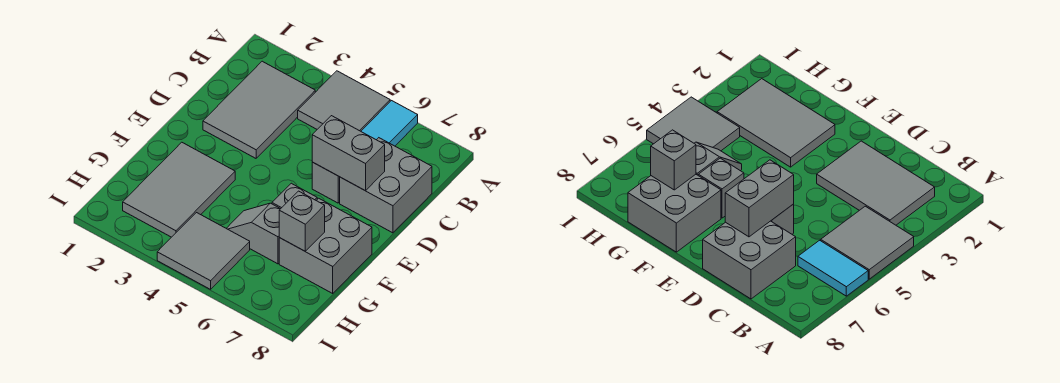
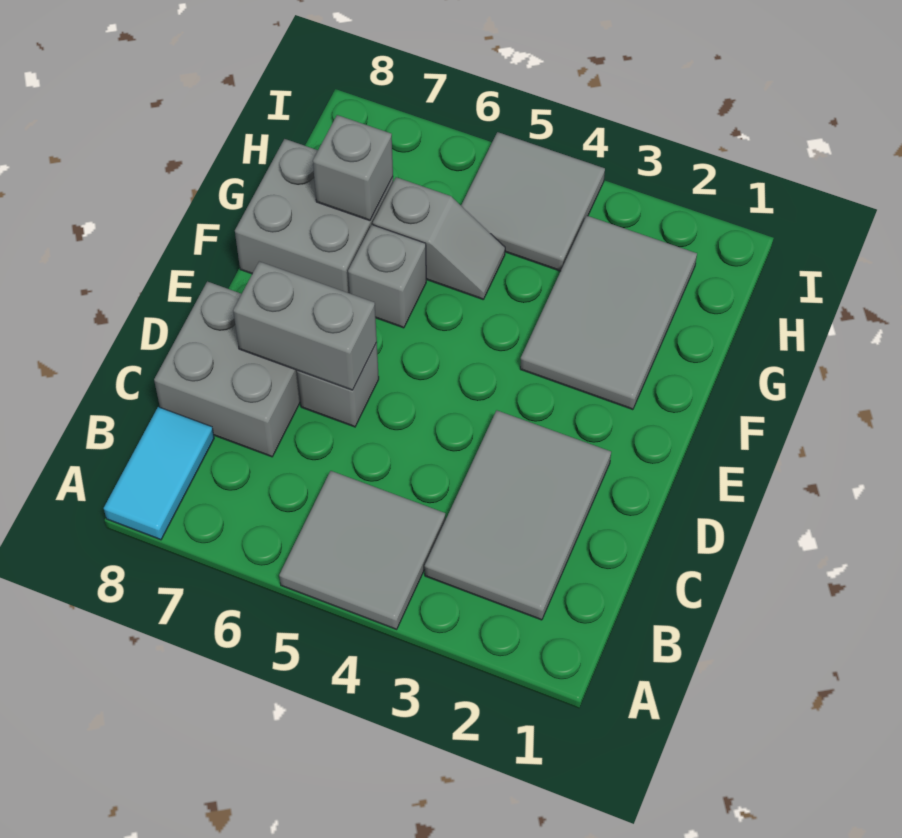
cyan 1x2 tile [361,101,418,146] -> cyan 1x2 tile moved to [104,407,214,540]

